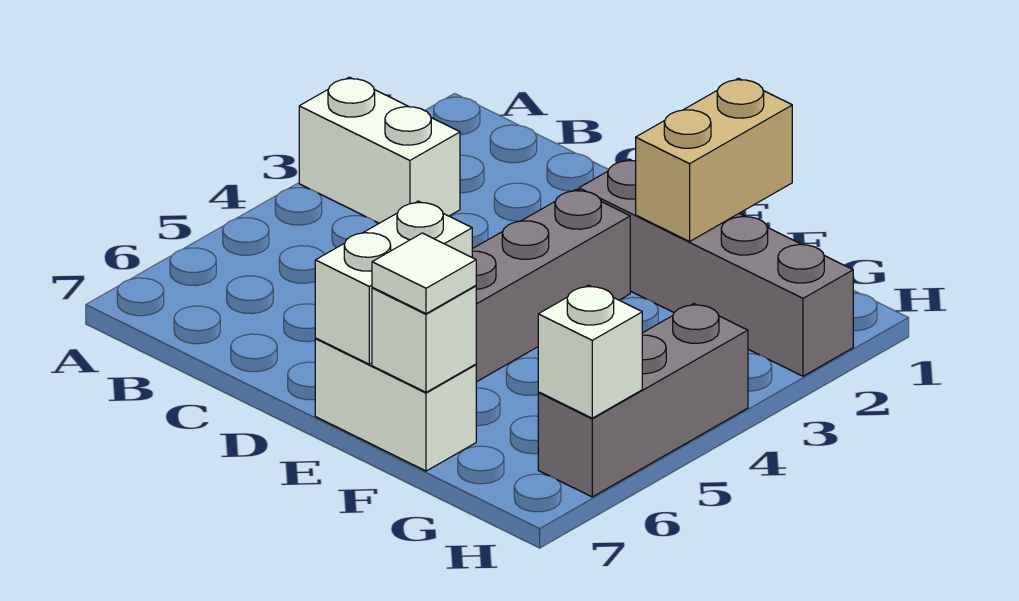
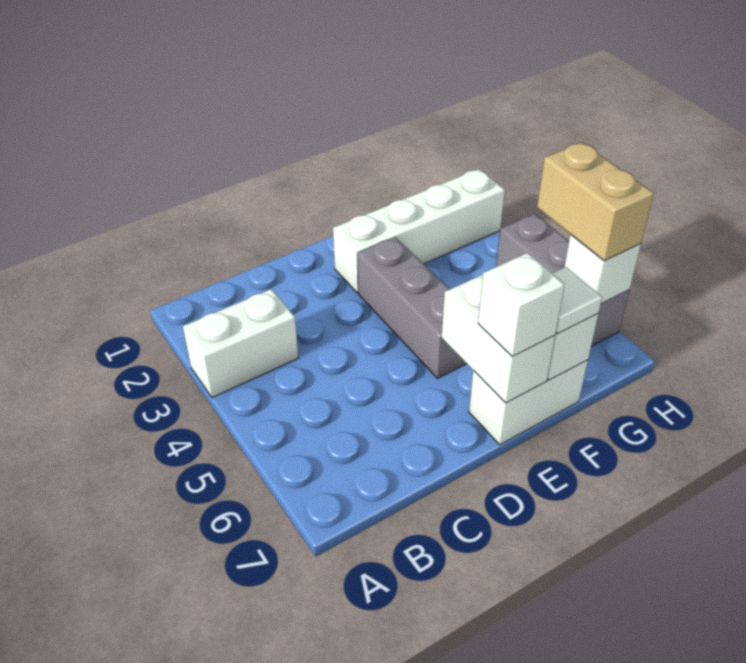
grey 1x4 brick [579,159,853,376] -> white 1x4 brick [333,169,505,293]
none -> white 1x1 brick [478,253,565,356]
tan 1x2 brick [636,78,792,241] -> tan 1x2 brick moved to [537,143,654,261]

